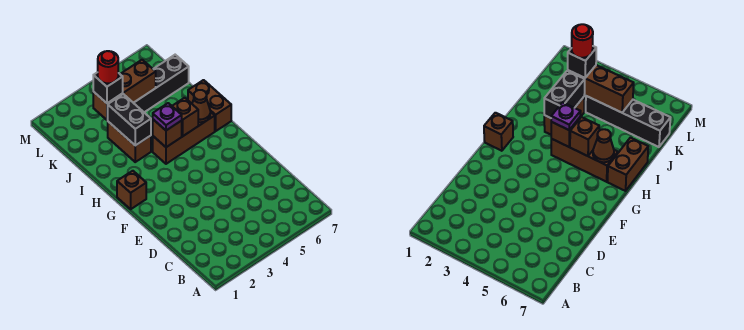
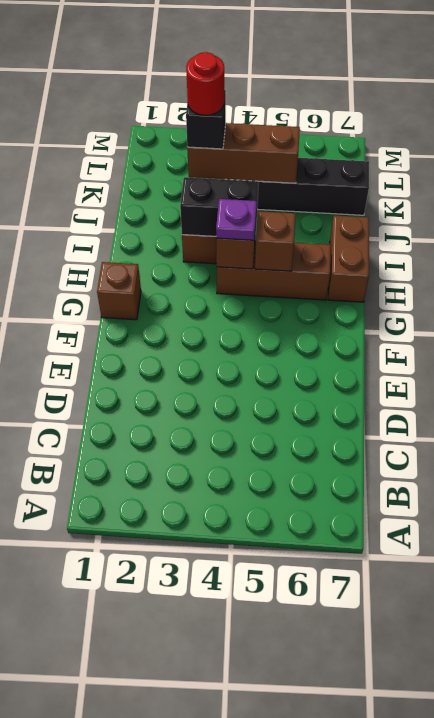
brown 1x1 cone [192,90,211,122] -> none
black 1x2 brick [108,94,151,146] -> black 1x2 brick turned to [180,177,258,236]

